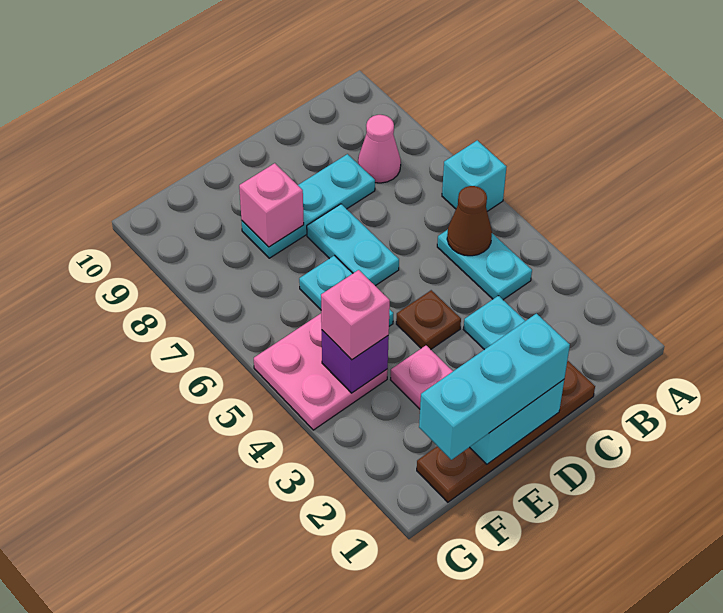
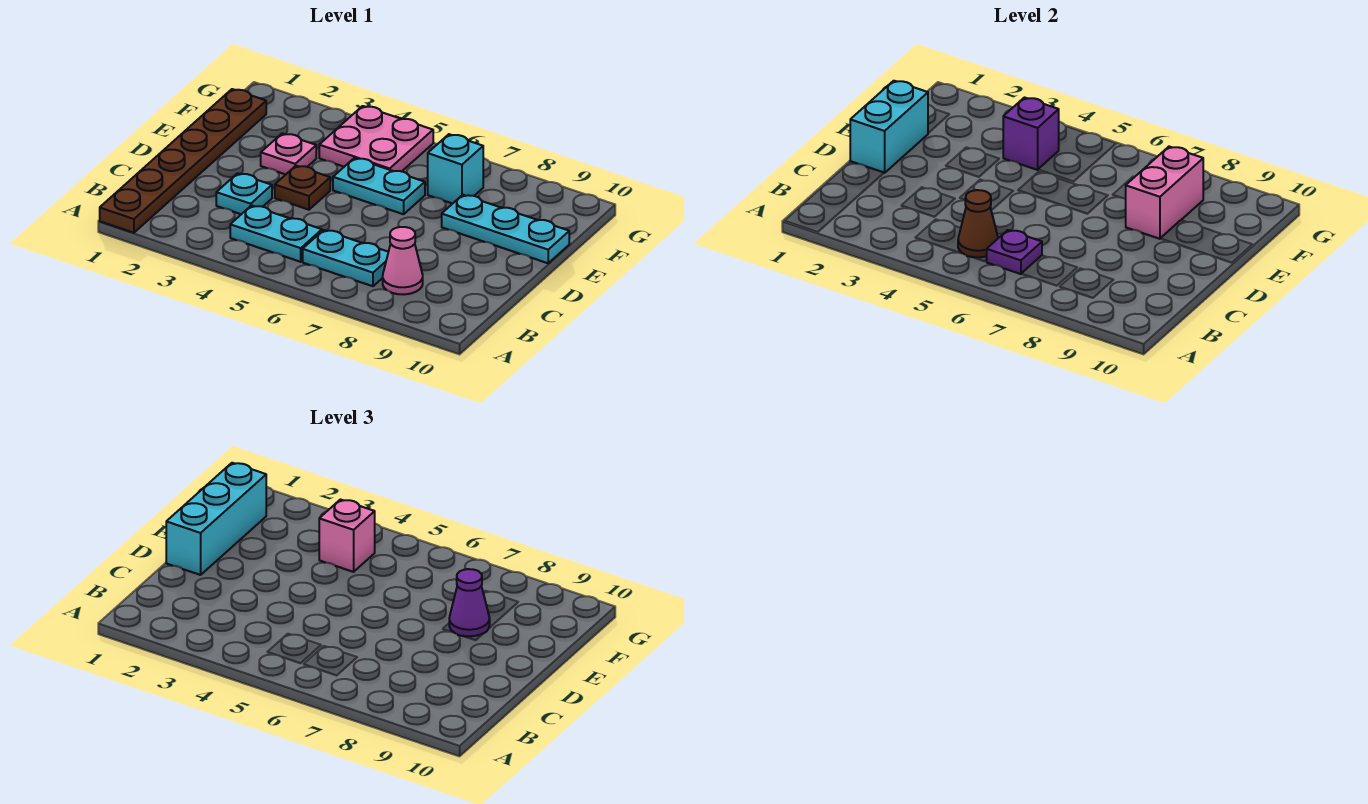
cyan 1x1 brick [442,140,506,211] -> cyan 1x1 brick moved to [428,134,483,204]
none -> purple 1x1 plate [986,230,1042,274]
brown 1x4 plate [417,360,595,502] -> brown 1x6 plate [100,89,266,233]
cyan 1x3 plate [242,154,375,258] -> cyan 1x3 plate turned to [442,195,569,263]
cyan 1x2 plate [307,204,399,286] -> cyan 1x2 plate moved to [303,230,388,286]
pink 1x1 brick [239,163,304,247] -> pink 1x2 brick [1126,147,1203,239]
none -> purple 1x1 cone [449,569,490,636]

